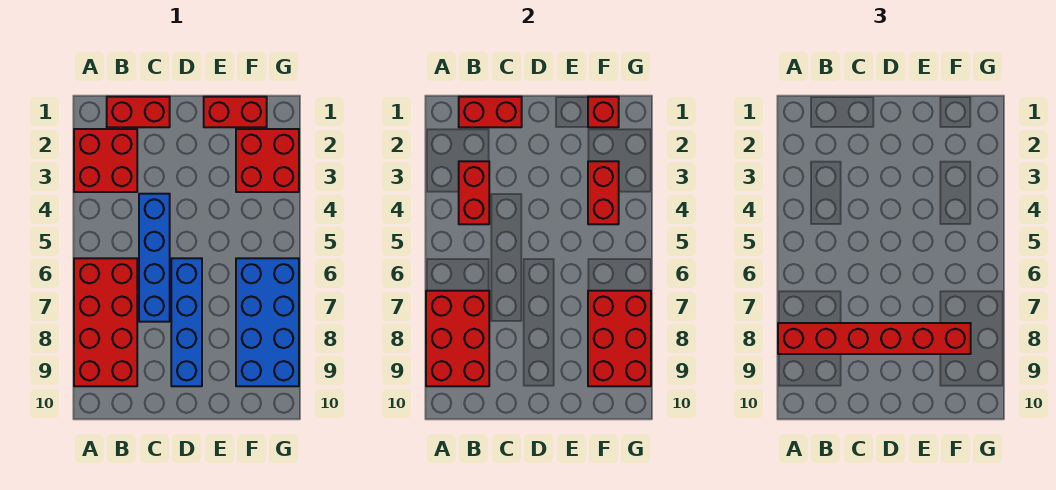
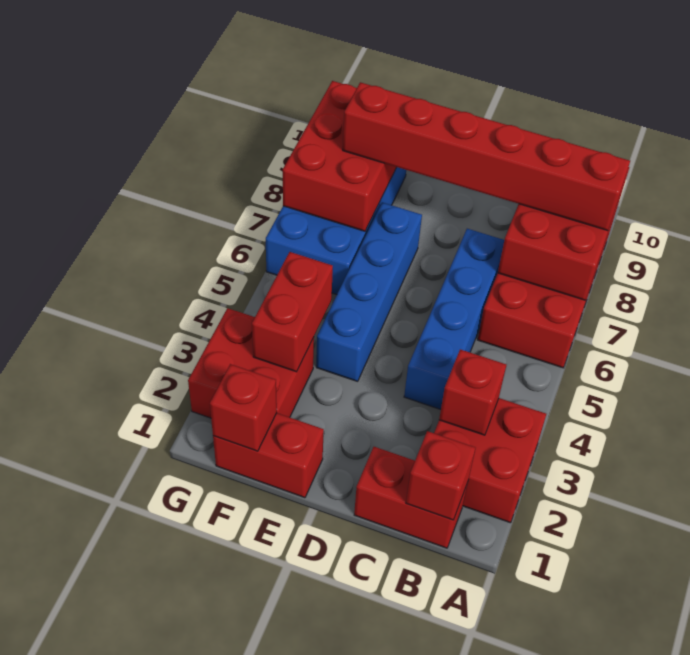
red 1x2 brick [459,97,522,127] -> red 1x1 brick [406,431,475,520]
red 1x2 brick [459,161,489,224] -> red 1x1 brick [439,349,506,435]
blue 1x4 brick [171,258,202,386] -> blue 1x4 brick moved to [316,202,422,381]

